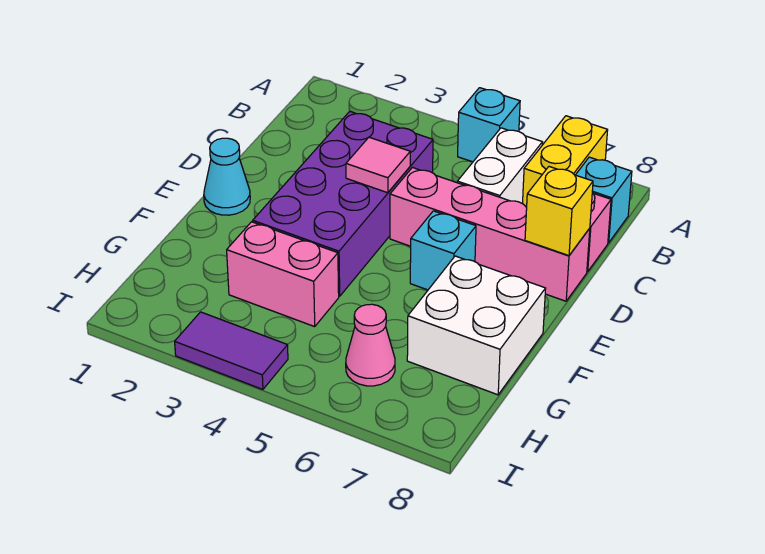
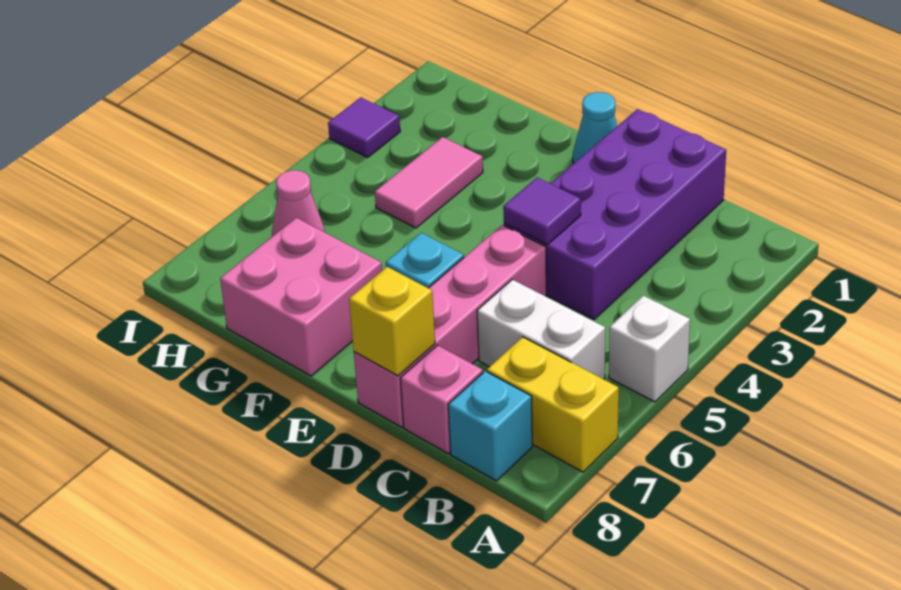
cyan 1x1 brick [458,88,520,162] -> white 1x1 brick [609,296,690,402]
purple 2x4 brick [253,111,433,296] -> purple 2x4 brick turned to [504,109,726,319]
pink 1x1 tile [346,137,410,193] -> purple 1x1 tile [503,177,581,245]
white 2x2 brick [407,256,546,395] -> pink 2x2 brick [220,218,382,376]
pink 1x2 brick [227,222,339,327] -> pink 1x2 tile [375,137,483,228]
purple 1x2 tile [175,312,288,389] -> purple 1x1 tile [328,97,400,157]

